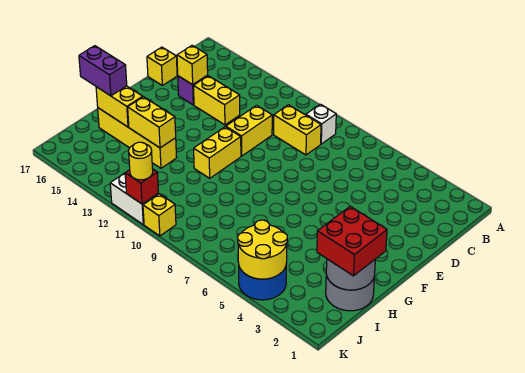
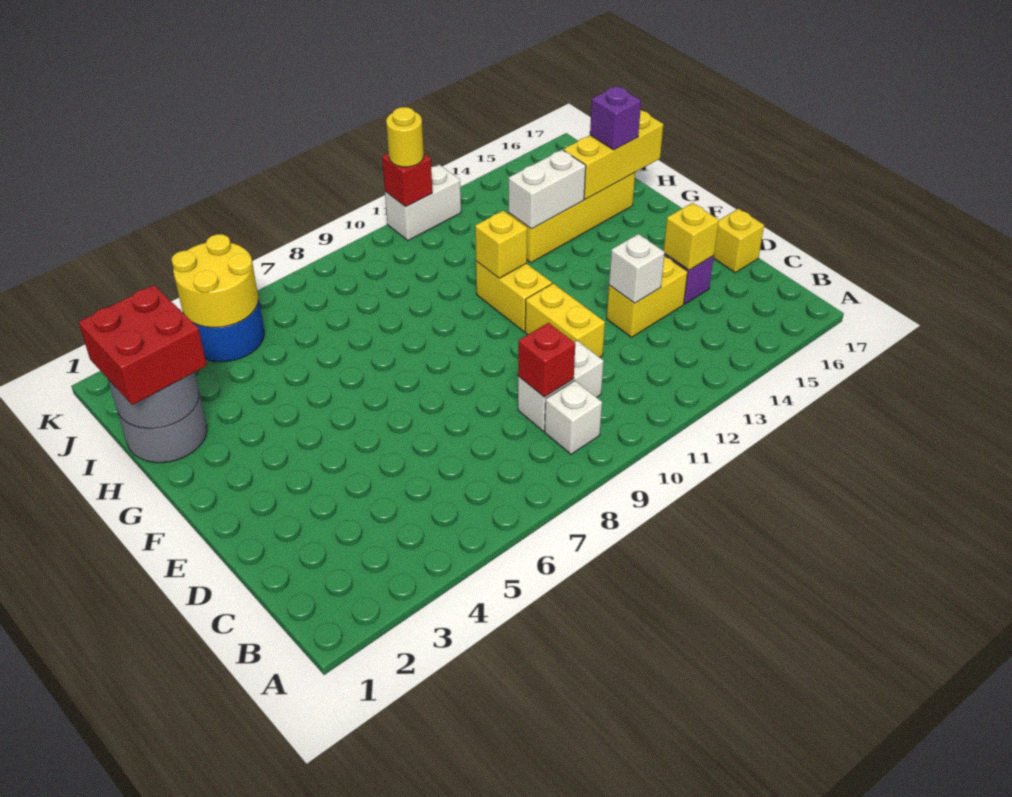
yellow 1x2 brick [274,105,321,155] -> white 1x2 brick [518,341,604,431]
none -> red 1x1 brick [518,323,575,397]
none -> white 1x1 brick [609,234,665,303]
yellow 1x2 brick [128,97,176,148] -> white 1x2 brick [509,150,586,229]
yellow 1x2 brick [96,86,143,127] -> yellow 1x3 brick [563,110,663,199]
purple 1x2 brick [79,46,127,96] -> purple 1x1 brick [590,86,641,150]
yellow 1x1 brick [143,194,176,236] -> yellow 1x1 brick moved to [475,211,527,278]

